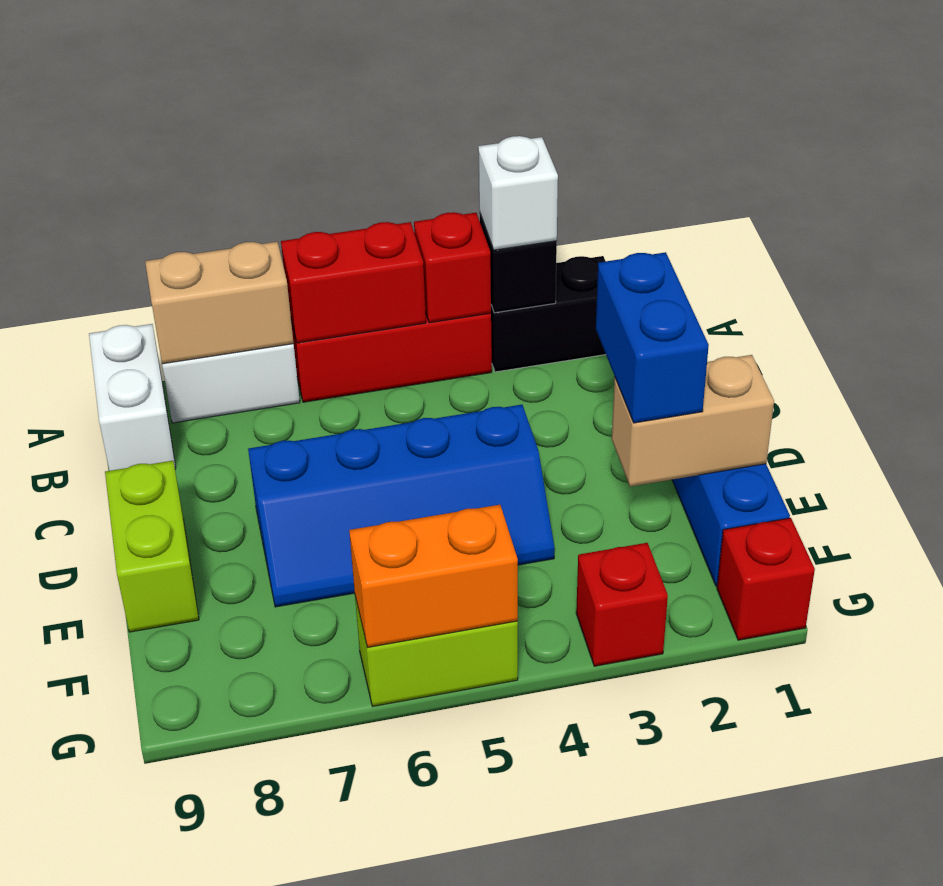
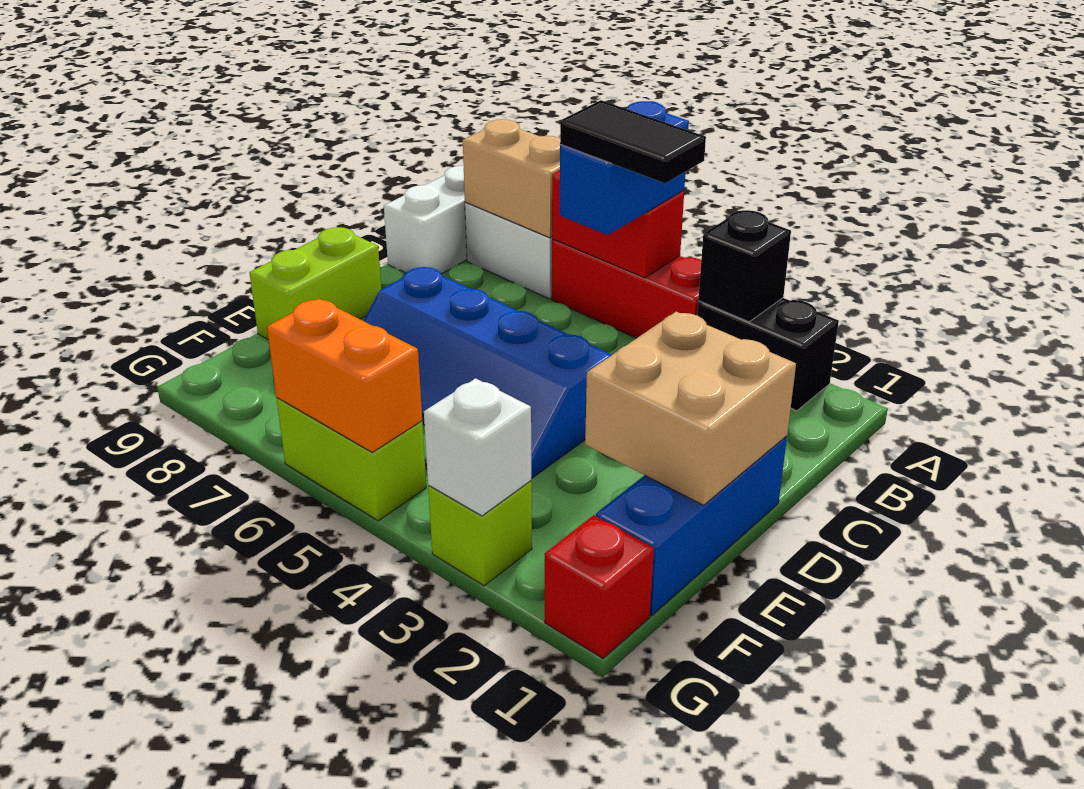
white 1x1 brick [478,136,558,250] -> white 1x1 brick moved to [424,378,531,516]
red 1x1 brick [414,212,491,323] -> none
none -> black 1x2 tile [560,100,706,183]
blue 1x2 brick [596,252,709,423] -> blue 1x2 brick moved to [560,101,689,235]
tan 1x2 brick [612,355,774,487] -> tan 2x2 brick [585,312,796,505]
red 1x1 brick [576,543,668,666] -> lime 1x1 brick [428,481,532,586]

